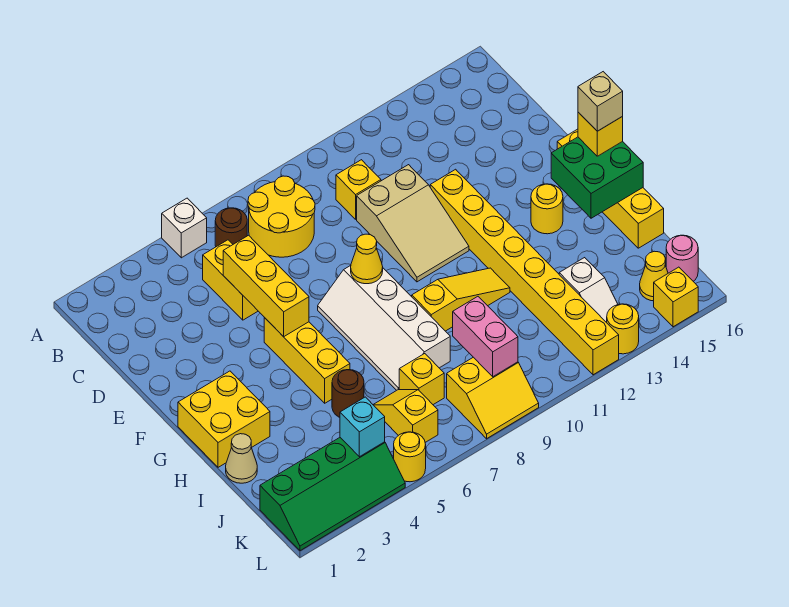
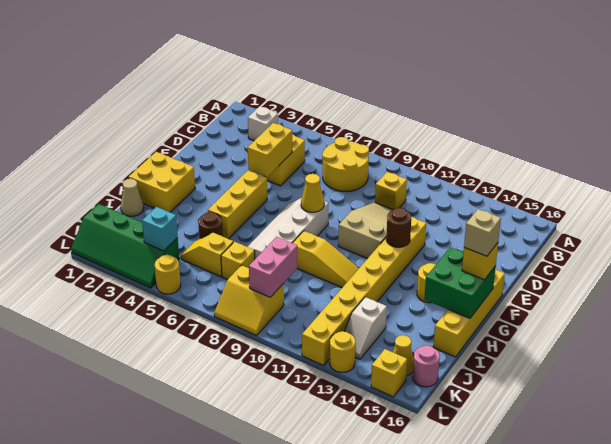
white 1x1 brick [162,198,207,258] -> white 1x1 brick moved to [248,106,278,141]
brown 1x1 round brick [215,208,247,247] -> brown 1x1 round brick moved to [386,208,411,247]
yellow 1x3 brick [223,235,309,337] -> yellow 1x2 brick [248,123,292,177]
tan 2x3 slope [357,165,469,282] -> tan 2x3 slope turned to [338,202,393,259]
yellow 1x2 slope [373,390,438,442] -> yellow 1x2 slope turned to [181,233,233,277]

